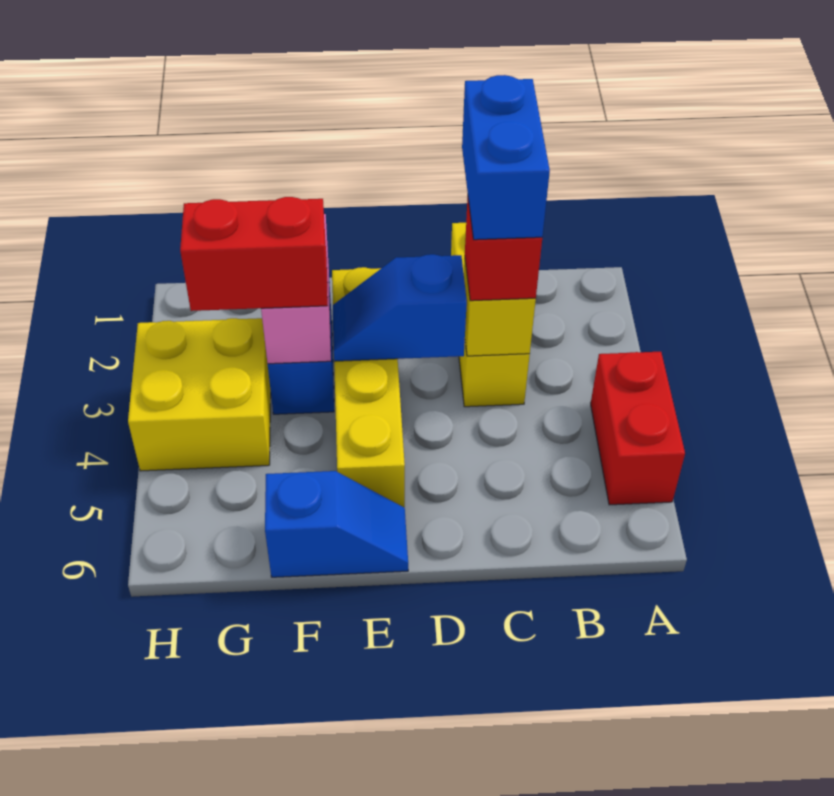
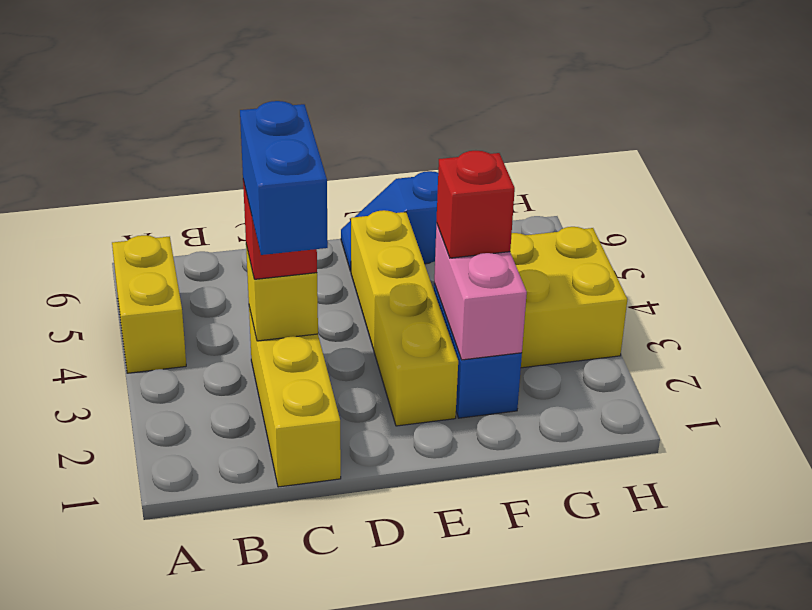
red 1x2 brick [591,352,685,505] -> yellow 1x2 brick [112,235,186,373]
blue 1x2 slope [333,254,467,361] -> none
red 1x2 brick [180,197,328,311] -> red 1x1 brick [436,151,515,258]

